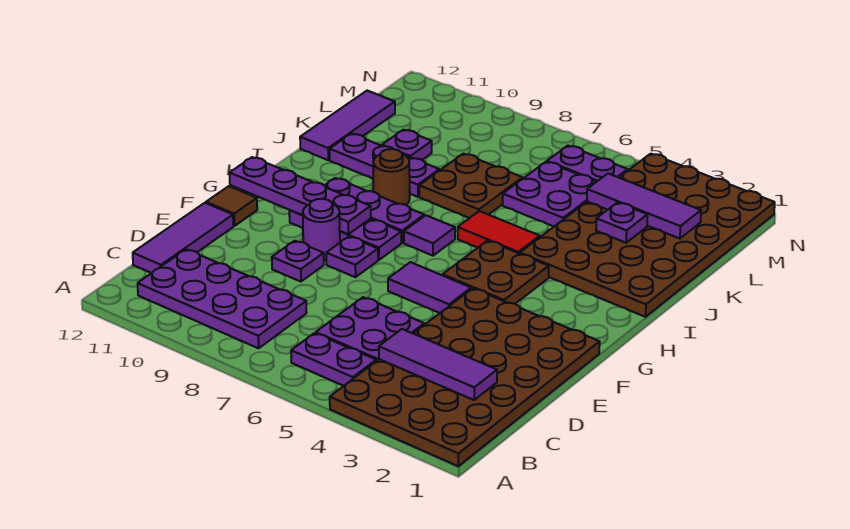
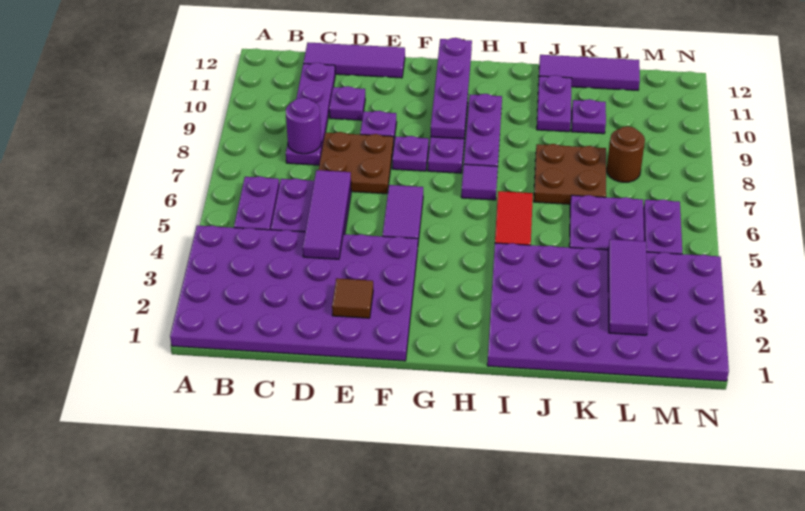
brown 4x6 plate [330,288,600,466] -> purple 4x6 plate [170,226,418,361]
purple 2x4 plate [138,249,307,348] -> purple 1x4 plate [286,63,335,165]
purple 1x3 tile [379,329,497,400] -> purple 1x3 tile moved to [303,170,351,259]
purple 1x1 round brick [303,199,340,260] -> purple 1x1 round brick moved to [286,98,321,154]
brown 1x1 tile [206,186,257,226] -> brown 1x1 tile moved to [332,278,373,318]
brown 2x2 plate [443,241,549,304] -> brown 2x2 plate moved to [319,132,394,194]
brown 4x6 plate [520,154,775,317] -> purple 4x6 plate [487,243,729,381]
brown 1x1 round brick [373,149,410,205] -> brown 1x1 round brick moved to [607,126,645,182]
purple 1x3 plate [330,134,439,197] -> purple 1x2 plate [537,75,572,132]
purple 1x1 plate [596,202,647,243] -> purple 1x1 plate moved to [329,86,365,120]

